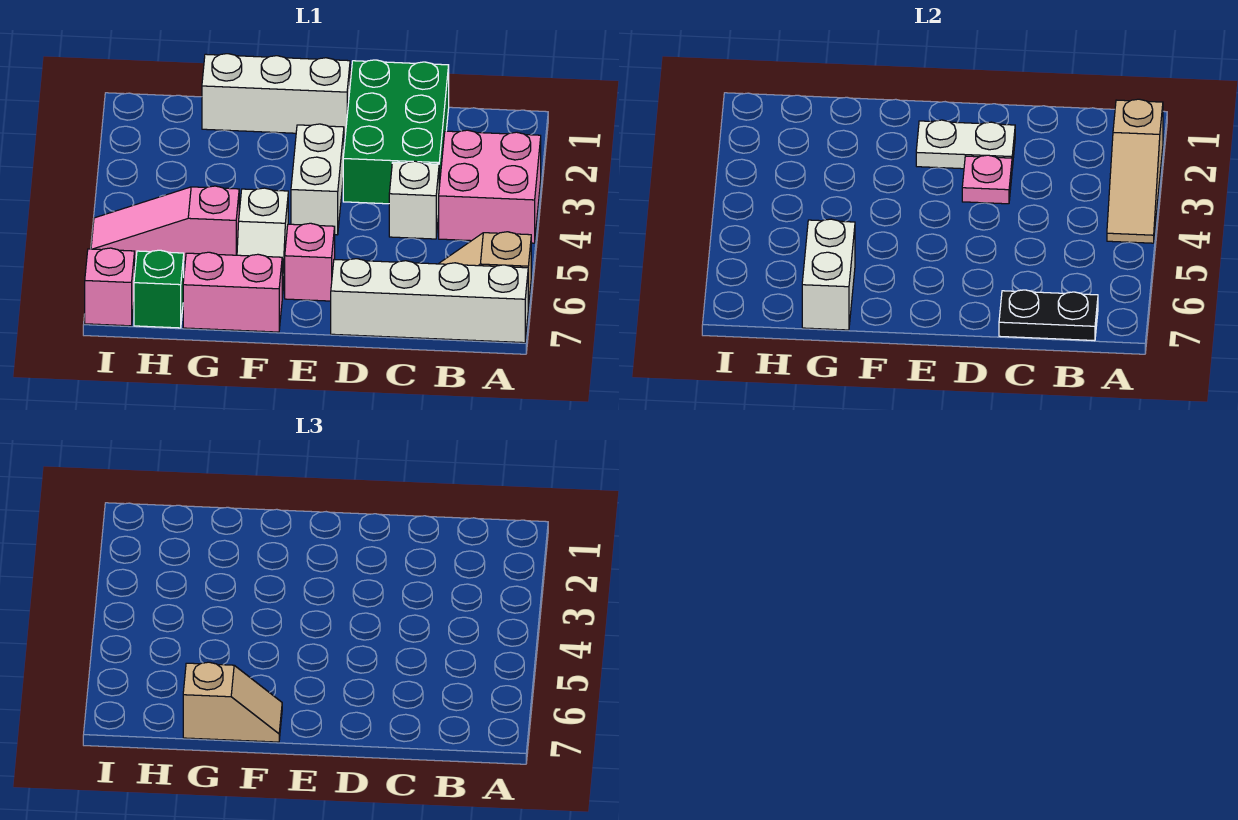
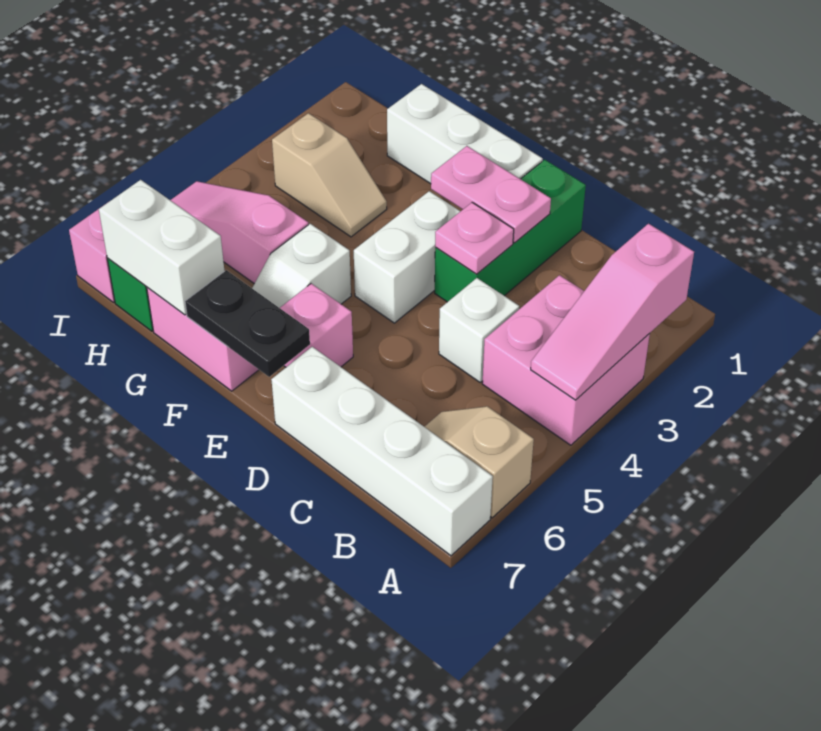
tan 1x3 slope [1107,99,1163,243] -> pink 1x3 slope [531,224,694,400]
black 1x2 plate [999,290,1098,341] -> black 1x2 plate moved to [185,270,310,377]
green 2x3 brick [343,60,449,204] -> green 1x3 brick [435,160,586,302]
white 1x2 plate [916,120,1015,169] -> pink 1x2 plate [431,146,551,243]
tan 1x2 slope [183,662,282,742] -> tan 1x2 slope moved to [272,113,387,237]
white 1x2 brick [802,219,855,330] -> white 1x2 brick turned to [99,180,224,315]

